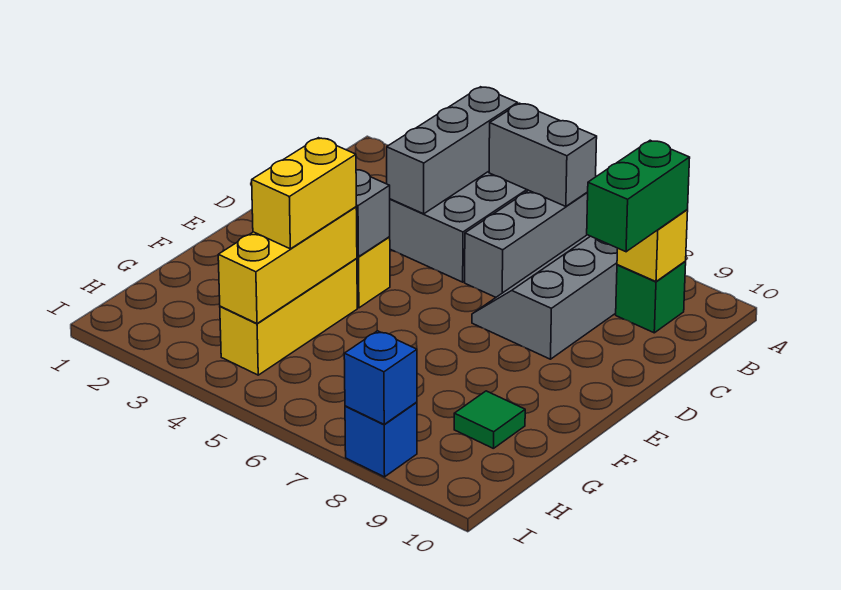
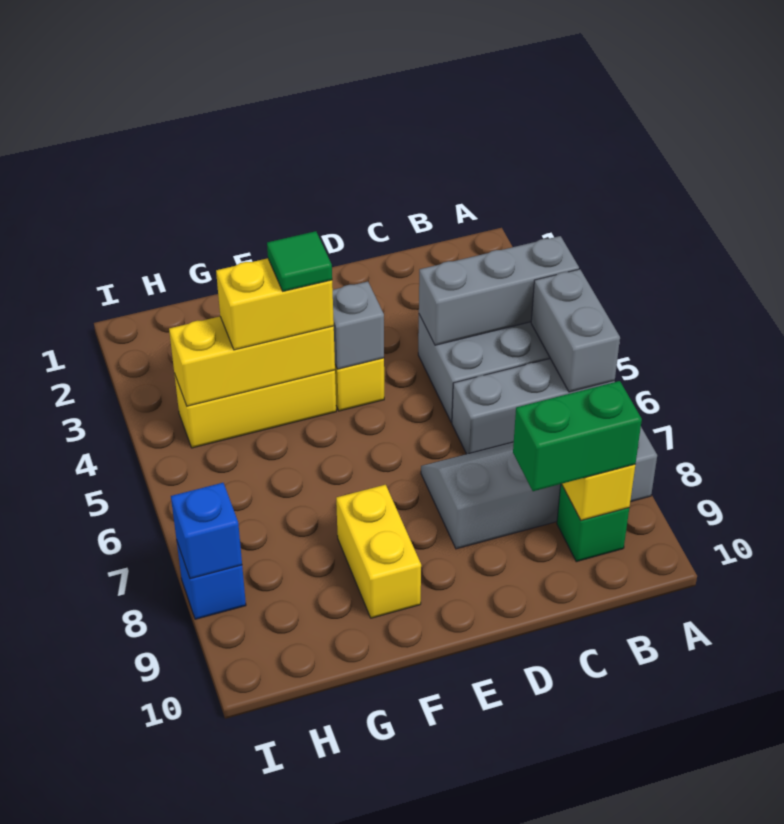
none -> yellow 1x2 brick [336,485,421,618]
green 1x1 tile [454,391,525,449] -> green 1x1 tile moved to [267,231,332,291]

